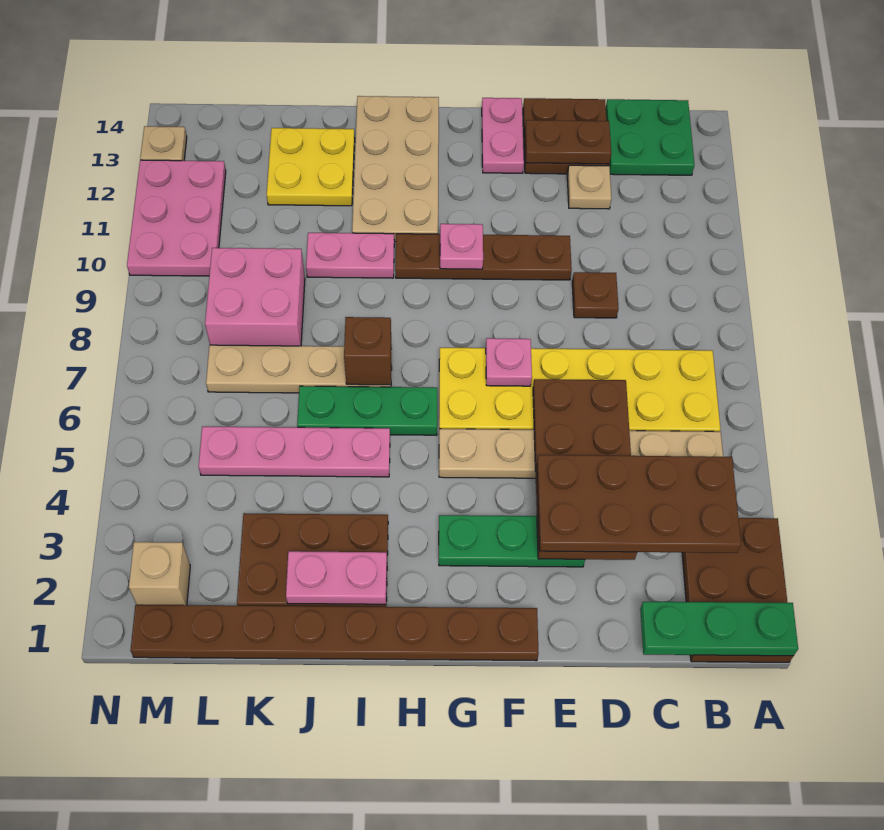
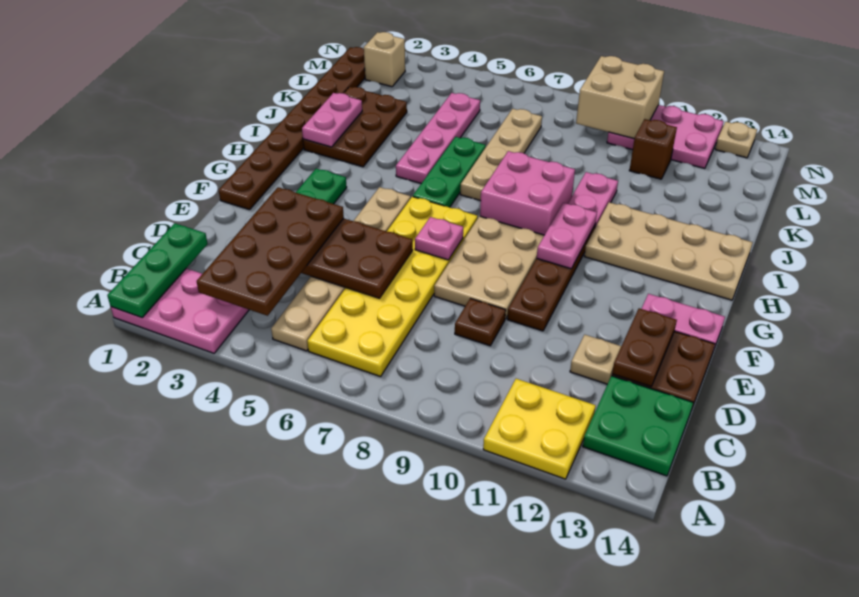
brown 2x3 plate [682,518,793,662] -> pink 2x3 plate [111,268,249,353]
none -> tan 2x3 plate [434,216,544,319]
pink 1x1 plate [440,224,483,269] -> pink 1x2 plate [537,203,597,269]
brown 1x1 brick [344,317,392,385] -> brown 1x1 brick moved to [629,119,677,179]
yellow 2x2 plate [267,128,355,206] -> yellow 2x2 plate moved to [483,379,596,479]
pink 2x2 brick [205,248,305,346] -> pink 2x2 brick moved to [480,151,575,235]
none -> tan 2x2 brick [576,56,664,139]

